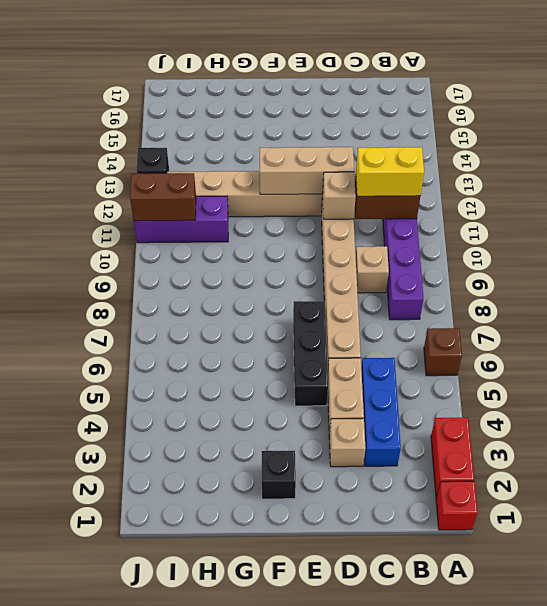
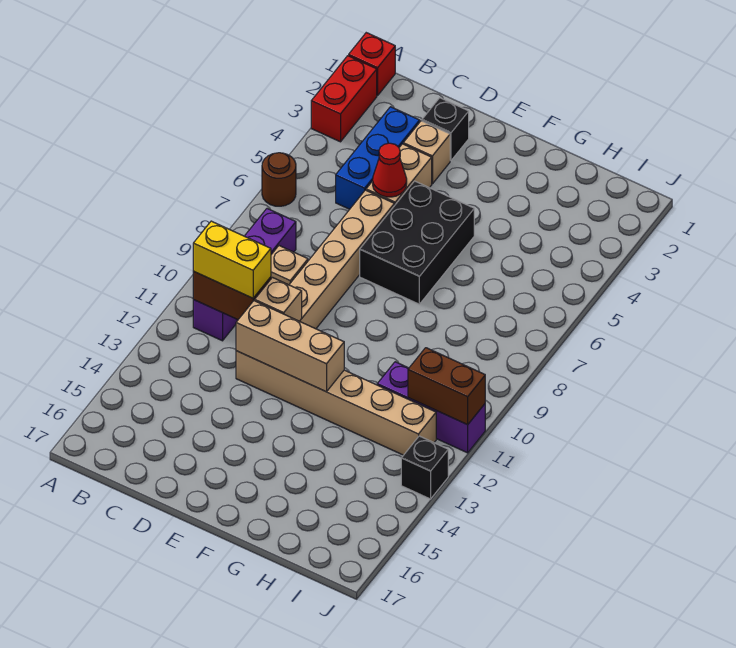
brown 1x1 brick [424,328,462,376] -> brown 1x1 round brick [262,153,296,206]
none -> red 1x1 cone [373,143,407,197]
black 1x3 brick [293,301,328,406] -> black 2x3 brick [360,181,474,304]
black 1x1 brick [262,451,296,499] -> black 1x1 brick moved to [422,98,469,161]

